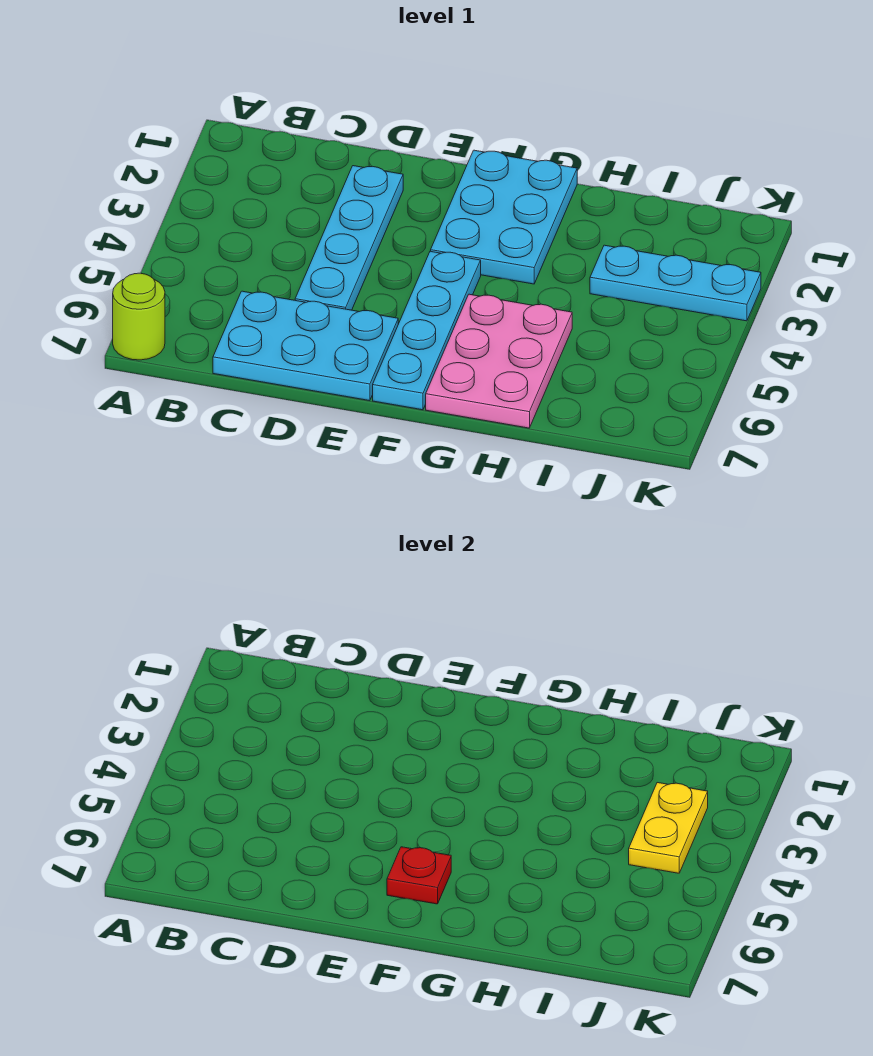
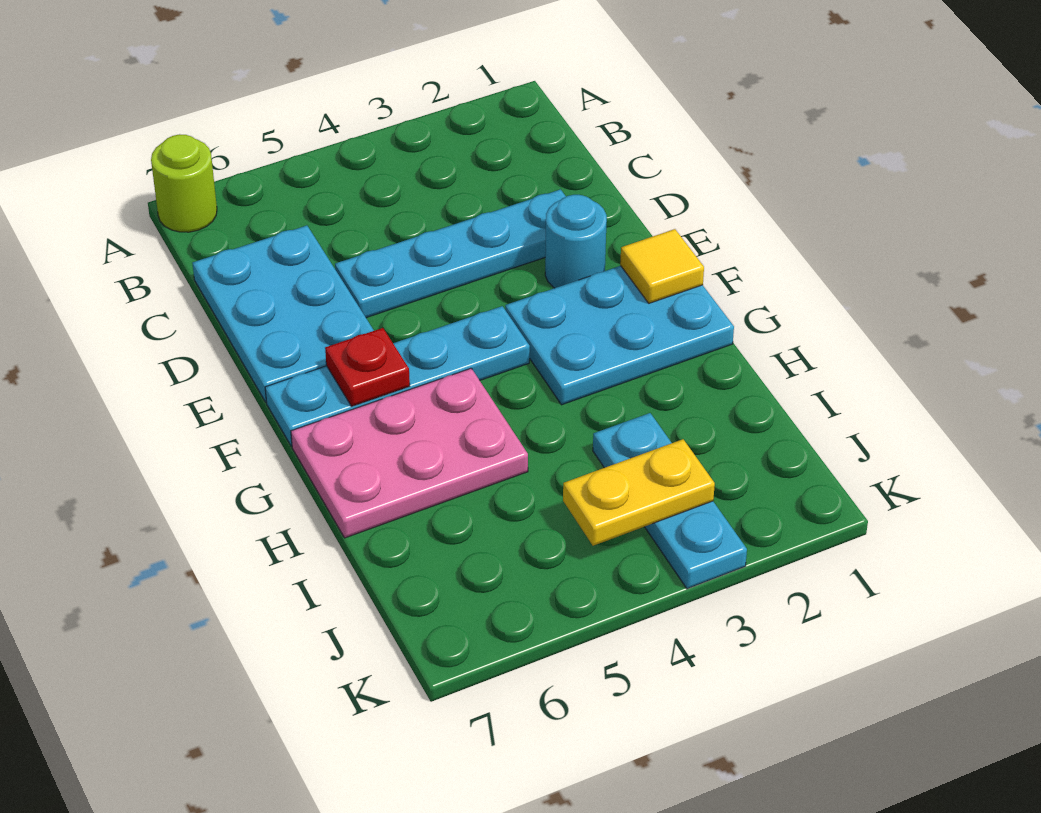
none -> cyan 1x1 round brick [545,195,607,288]
none -> yellow 1x1 tile [620,229,704,303]

